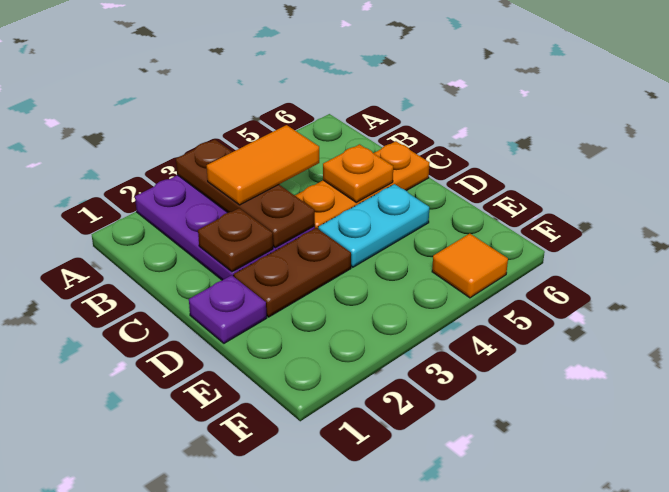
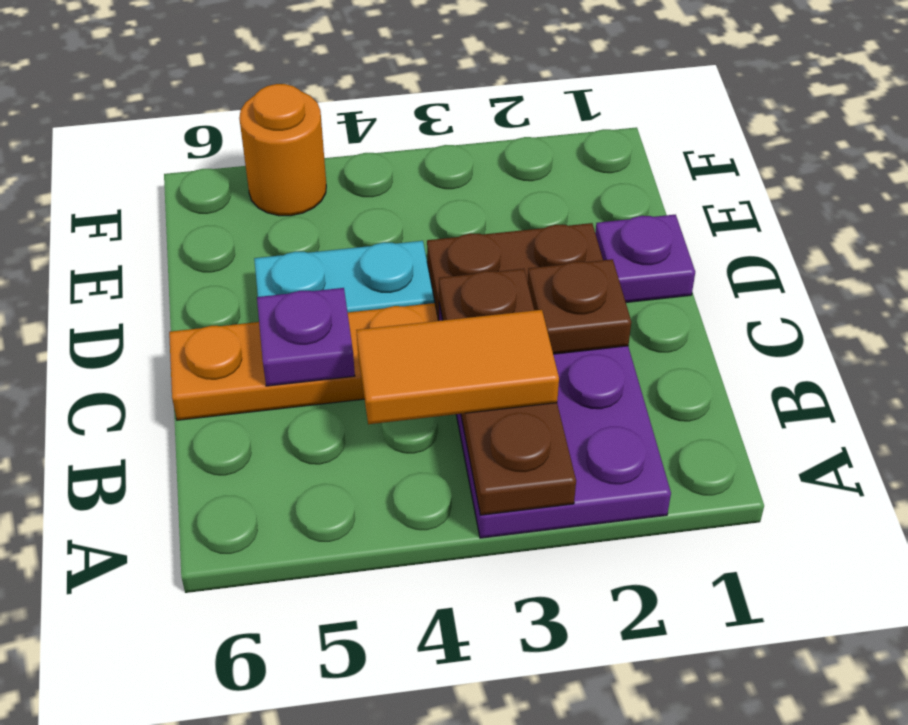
orange 1x1 plate [323,144,393,202] -> purple 1x1 plate [257,288,355,386]
orange 1x1 tile [432,234,508,298] -> orange 1x1 round brick [239,84,326,216]

